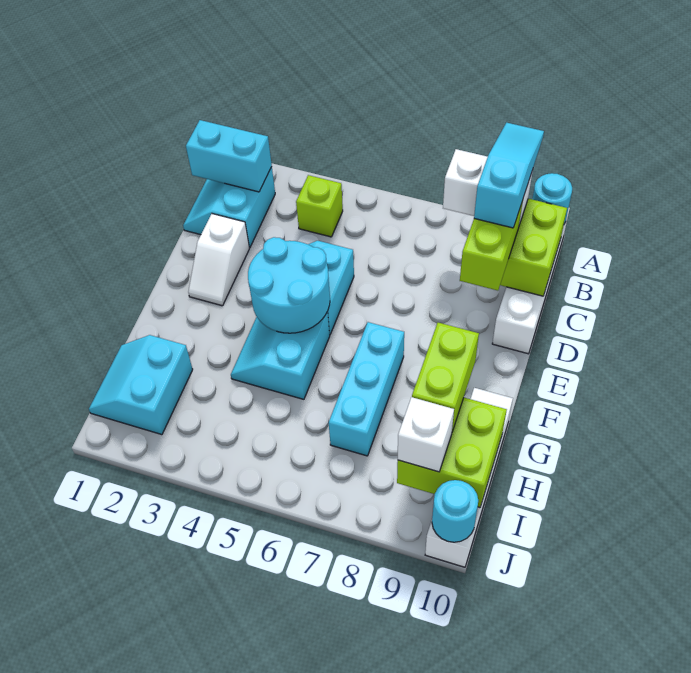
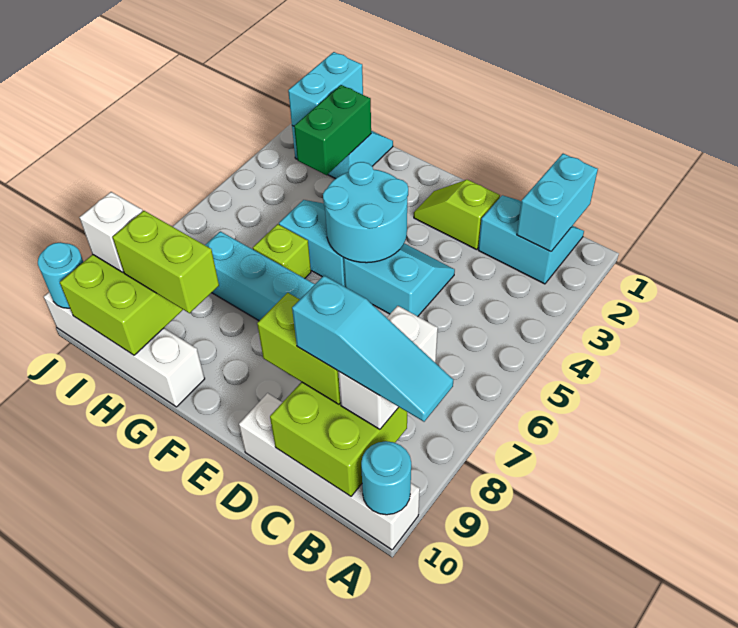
lime 1x1 brick [296,175,343,237] -> lime 1x1 brick moved to [253,224,311,278]
white 1x2 slope [188,214,249,306] -> lime 1x2 slope [414,180,500,250]
none -> green 1x2 brick [294,85,371,175]
none -> cyan 1x2 brick [288,52,363,126]

